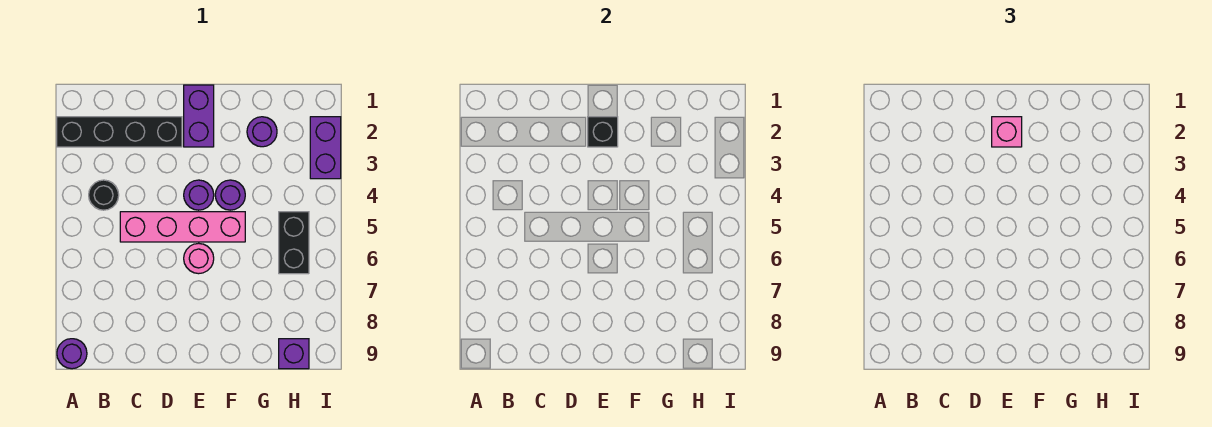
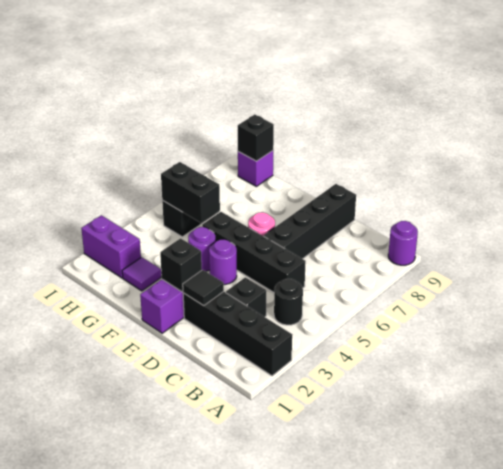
none -> black 1x1 brick [226,277,266,317]
pink 1x4 brick [120,212,245,242] -> black 1x4 brick [202,212,306,292]
none -> black 1x1 tile [183,270,224,306]
none -> black 1x4 brick [264,184,356,259]
pink 1x1 brick [992,117,1022,147] -> none
purple 1x1 round brick [247,117,277,147] -> purple 1x1 tile [122,257,162,291]
none -> black 1x2 brick [161,162,220,223]
none -> black 1x1 brick [238,115,274,161]
purple 1x2 brick [310,117,341,179] -> purple 1x2 brick turned to [81,215,141,278]

